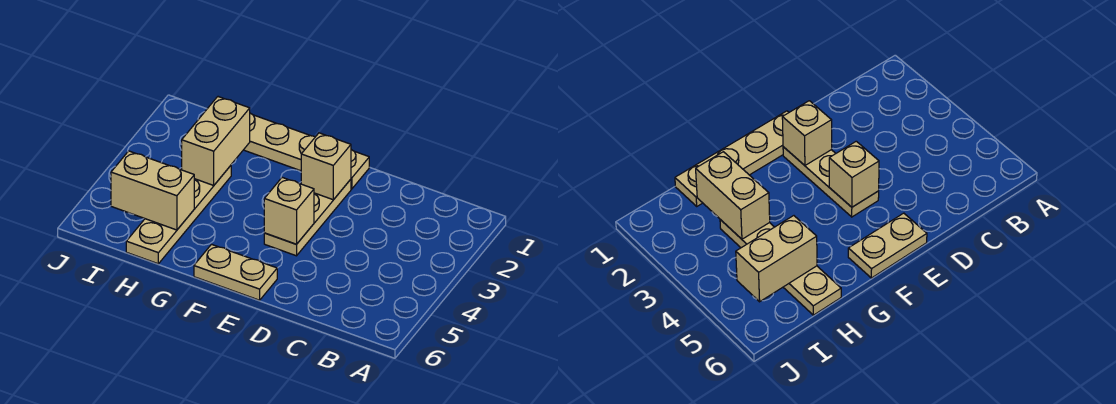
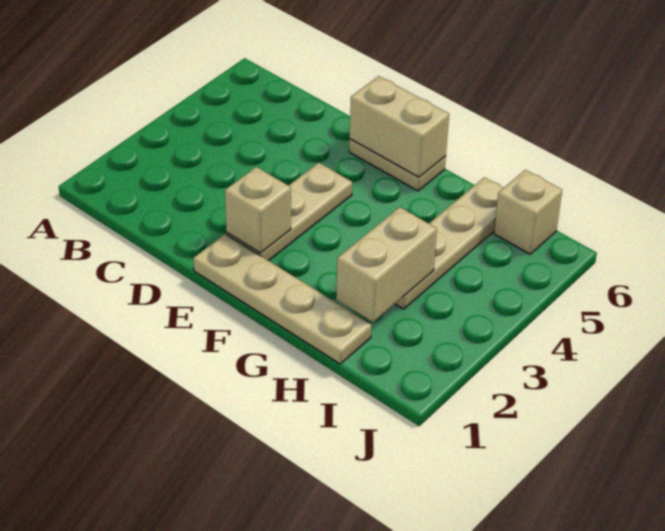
tan 1x1 brick [264,177,314,244] -> tan 1x1 brick moved to [494,170,562,254]
tan 1x2 brick [111,151,194,230] -> tan 1x2 brick moved to [350,76,449,177]

